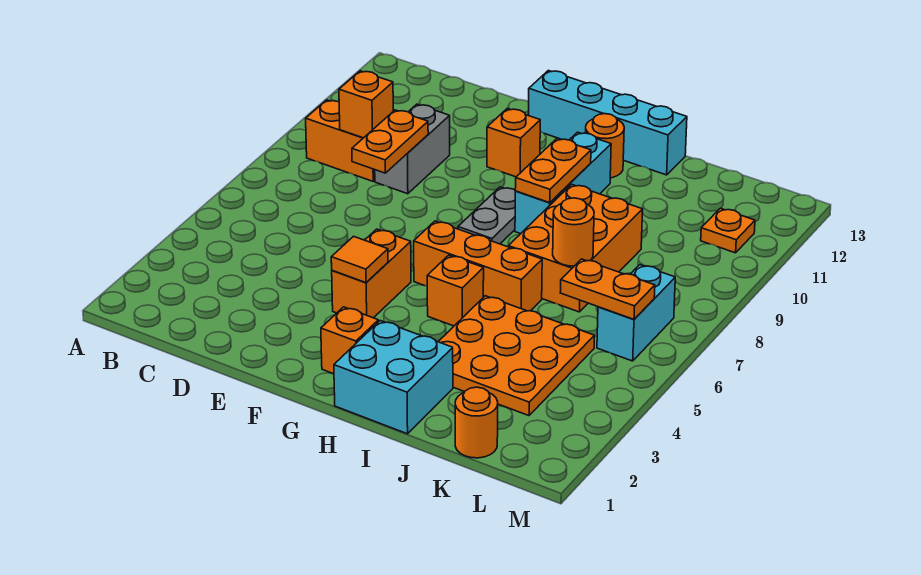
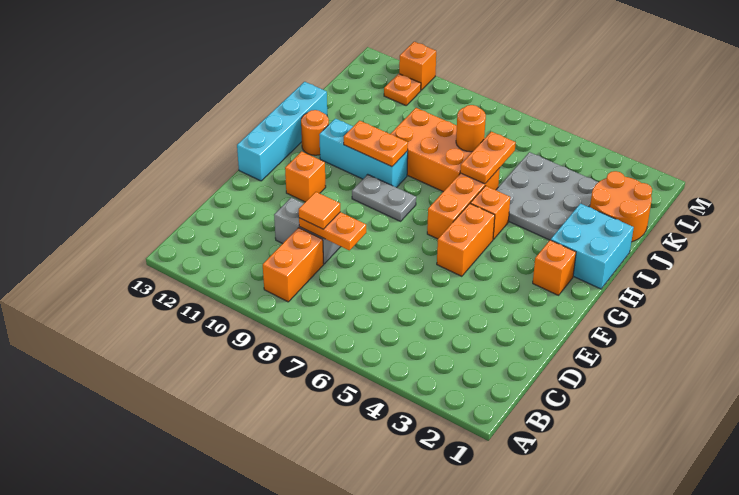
orange 1x1 brick [339,71,393,138] -> orange 1x1 brick moved to [399,42,436,90]
orange 1x2 brick [332,229,411,318] -> orange 1x2 brick turned to [437,204,495,276]
orange 1x1 tile [331,236,388,283] -> orange 1x1 tile moved to [299,192,340,229]
orange 3x3 plate [438,296,594,416] -> grey 3x3 plate [496,152,598,240]
orange 1x1 round brick [455,387,498,458] -> orange 2x2 round brick [590,171,652,242]
orange 1x2 plate [560,259,655,319] -> orange 1x2 plate moved to [460,132,516,184]
cyan 1x2 brick [597,265,675,361] -> none

